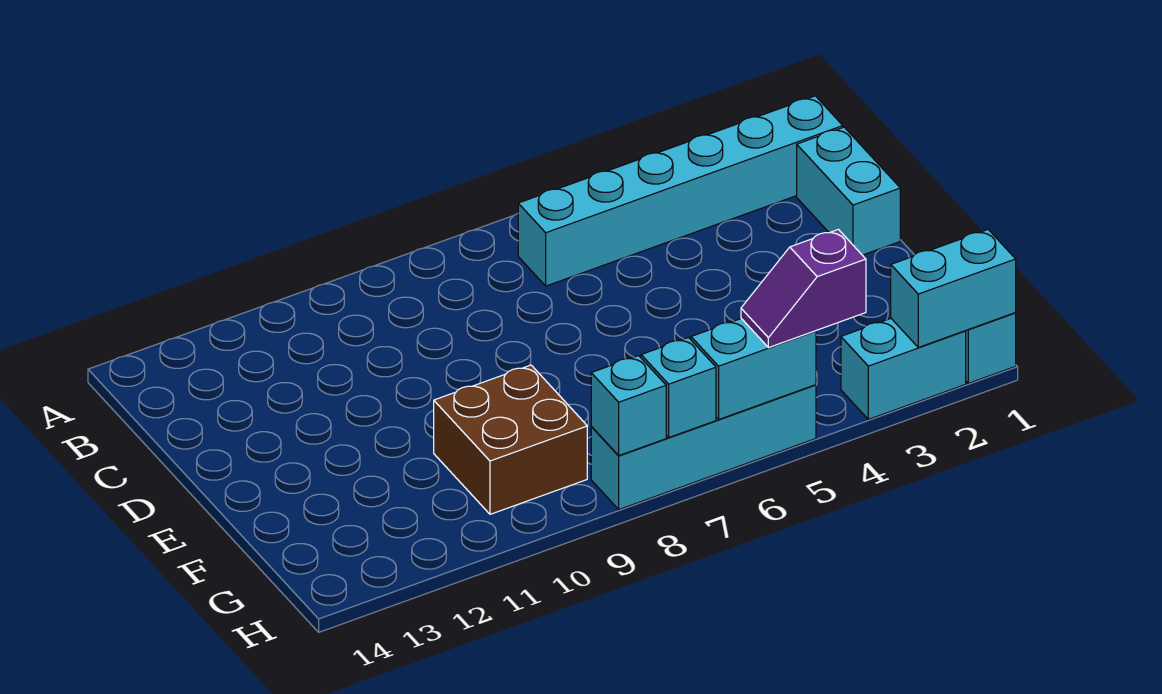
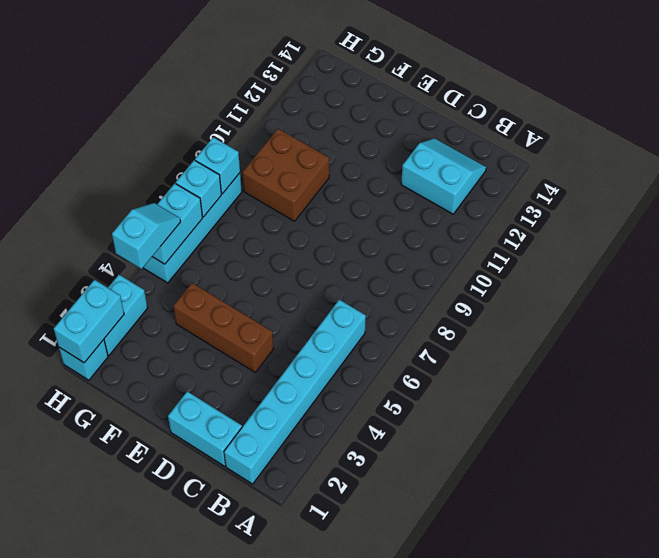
none -> cyan 2x2 slope [401,138,486,214]
none -> brown 1x3 brick [173,283,274,372]
purple 1x2 slope [741,229,866,348] -> cyan 1x2 slope [112,203,181,269]

